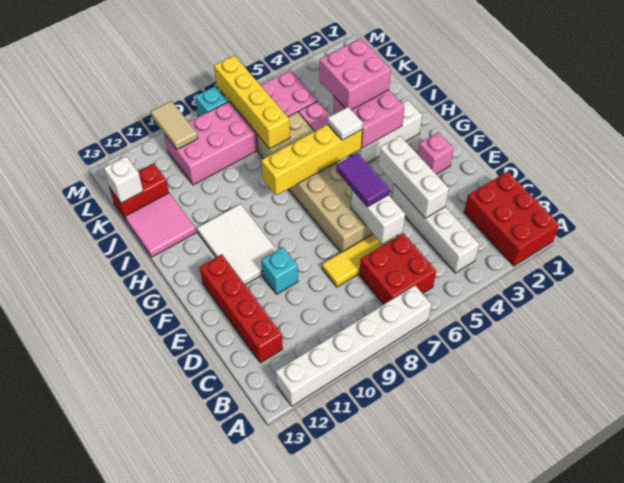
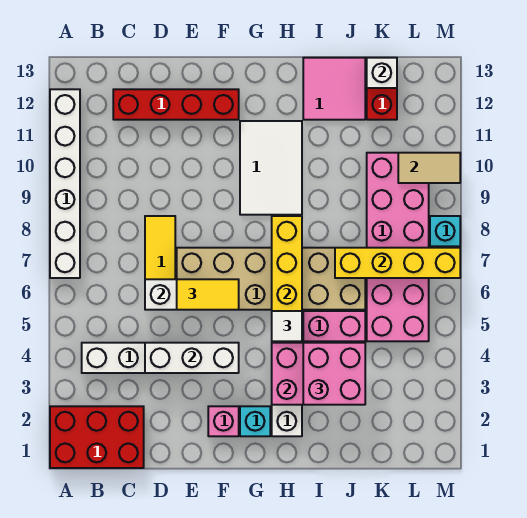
red 2x2 brick [359,233,436,304] -> none
purple 1x2 tile [336,153,389,207] -> yellow 1x2 tile [177,279,239,310]
cyan 1x1 brick [261,247,298,294] -> cyan 1x1 brick moved to [240,406,270,436]
white 2x3 tile [197,204,277,285] -> white 2x3 tile turned to [240,121,302,215]

